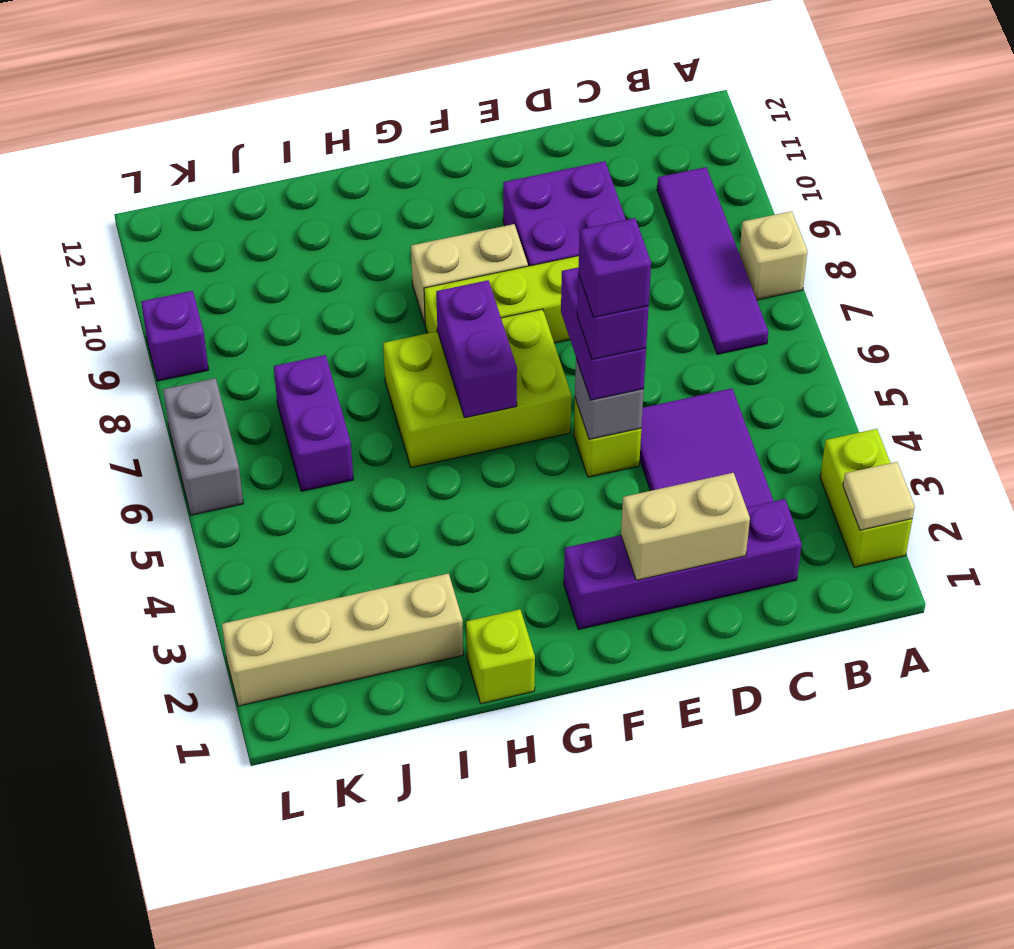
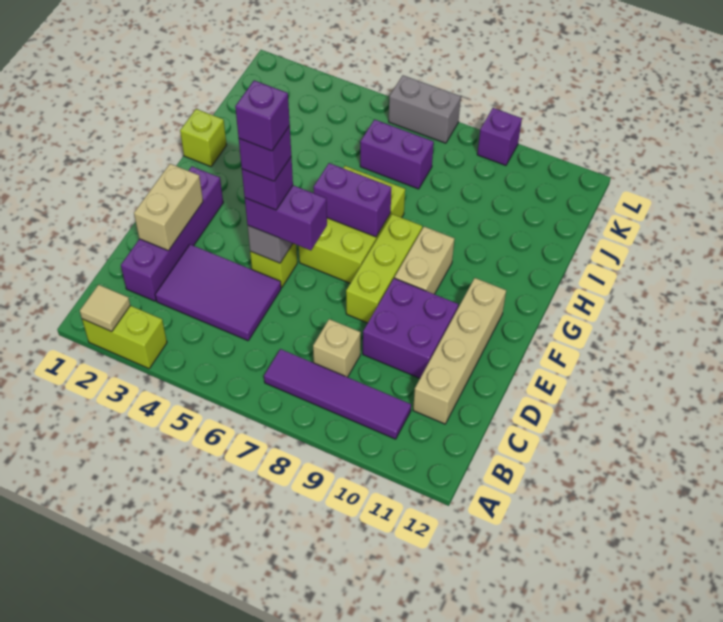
tan 1x1 brick [739,211,808,300] -> tan 1x1 brick moved to [313,319,361,377]
none -> purple 1x1 brick [235,80,290,151]
tan 1x4 brick [222,573,463,706] -> tan 1x4 brick moved to [413,278,506,424]

